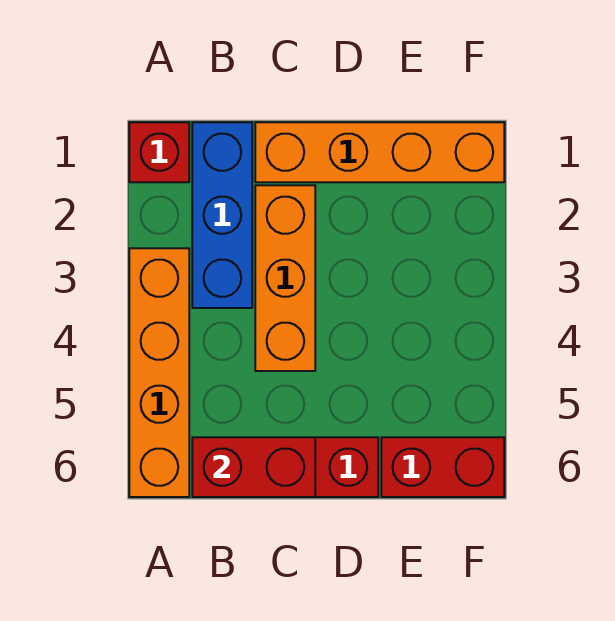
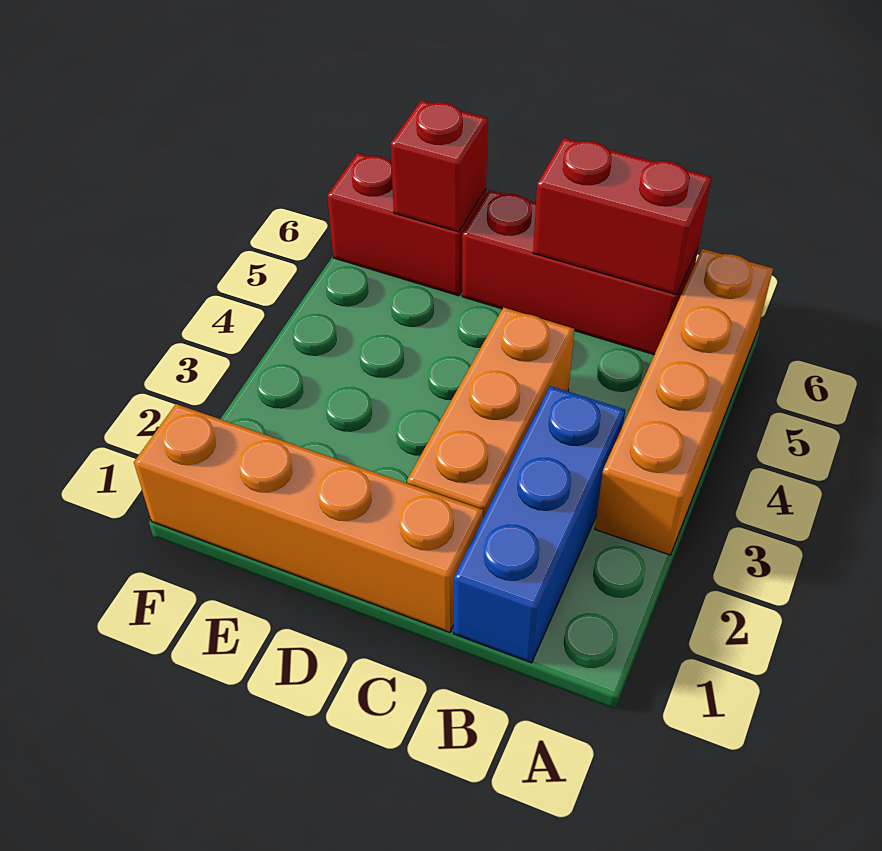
red 1x1 brick [129,122,189,182] -> red 1x1 brick moved to [390,100,488,232]

